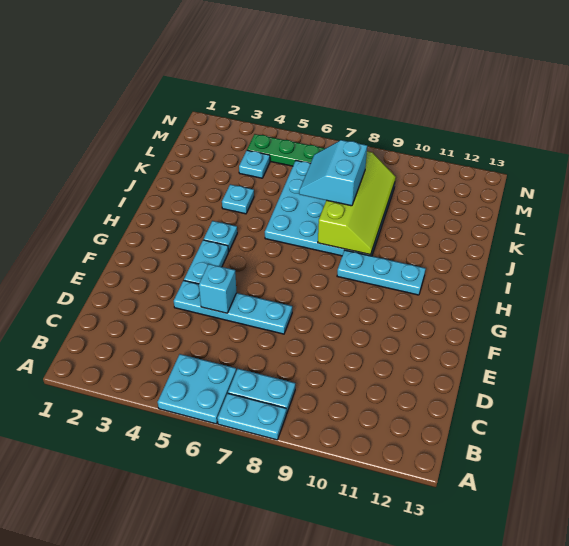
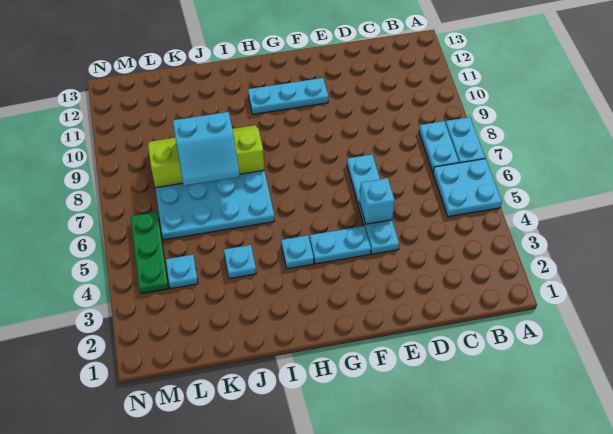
cyan 1x3 plate [337,250,426,295] -> cyan 1x3 plate turned to [248,78,328,114]

